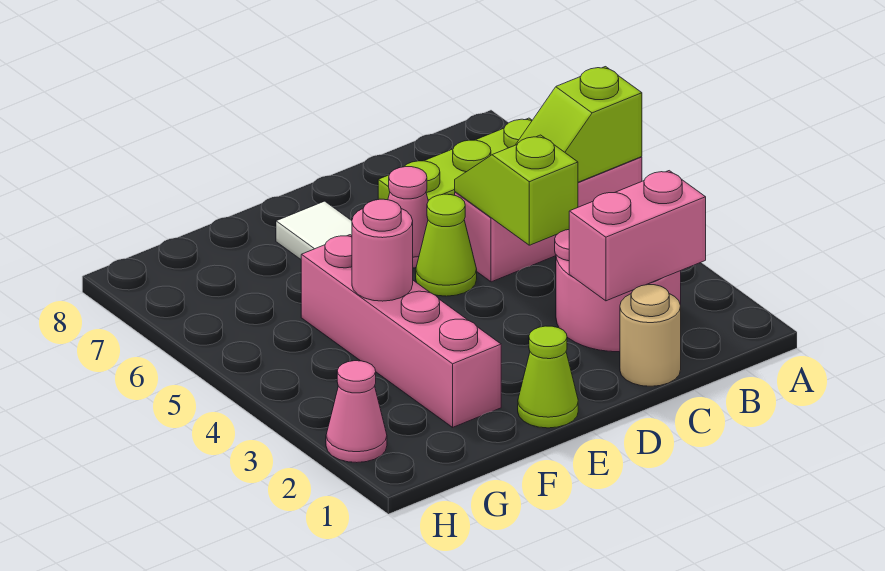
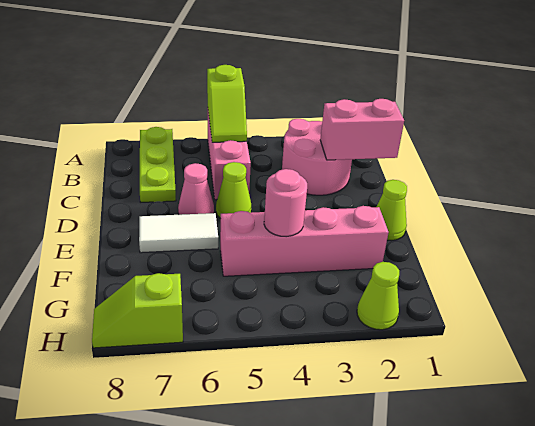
pink 1x2 brick [569,171,706,301] -> pink 1x2 brick turned to [320,99,404,160]
tan 1x1 round brick [620,285,681,386] -> none
lime 1x2 slope [455,135,578,245] -> lime 1x2 slope moved to [92,273,183,348]
pink 1x1 cone [326,361,387,463] -> lime 1x1 cone [357,262,399,330]

